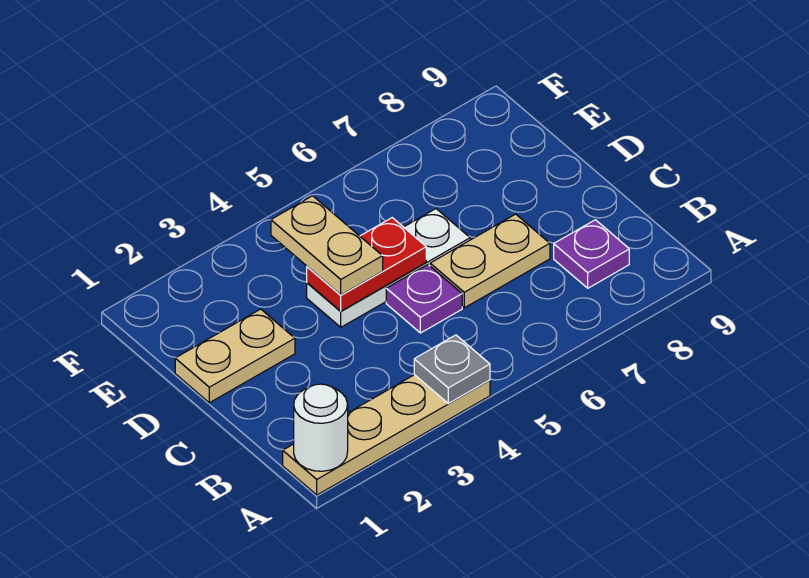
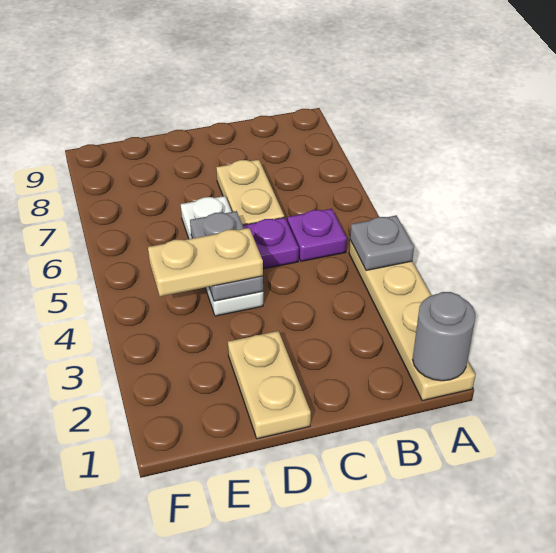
white 1x1 round brick [294,384,348,471] -> grey 1x1 round brick [413,292,475,381]
purple 1x1 plate [554,220,629,288] -> purple 1x1 plate moved to [287,209,347,261]
red 1x2 plate [307,218,426,311] -> grey 1x2 plate [190,211,263,301]

